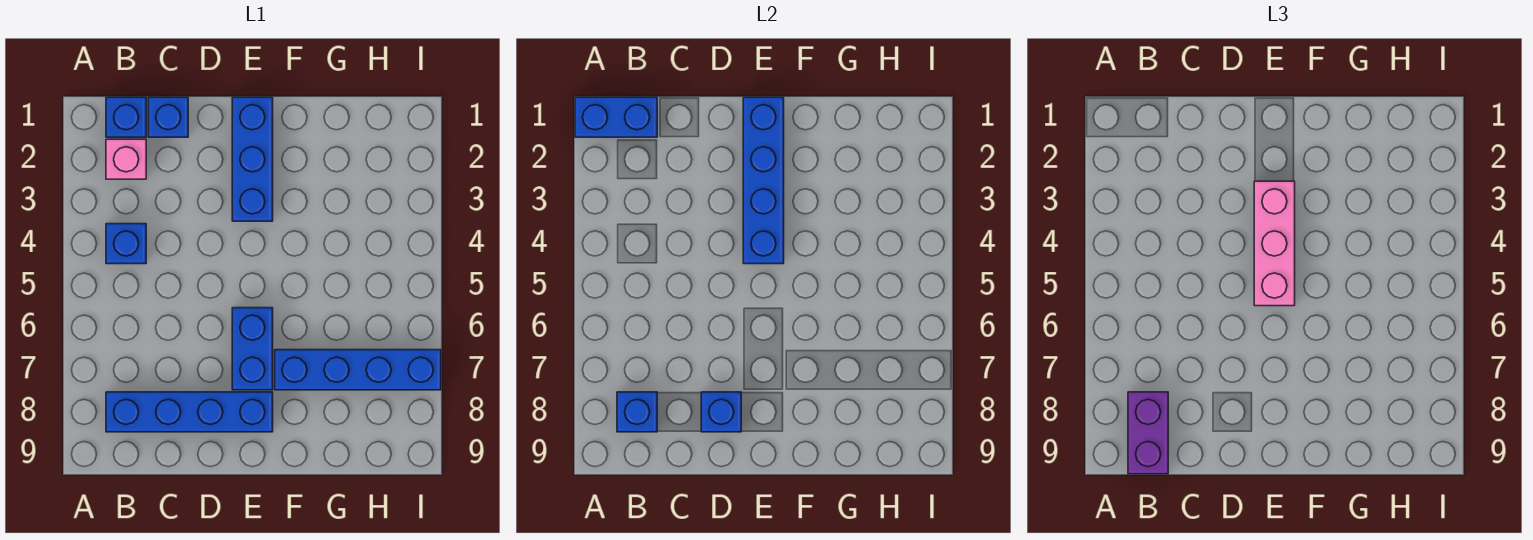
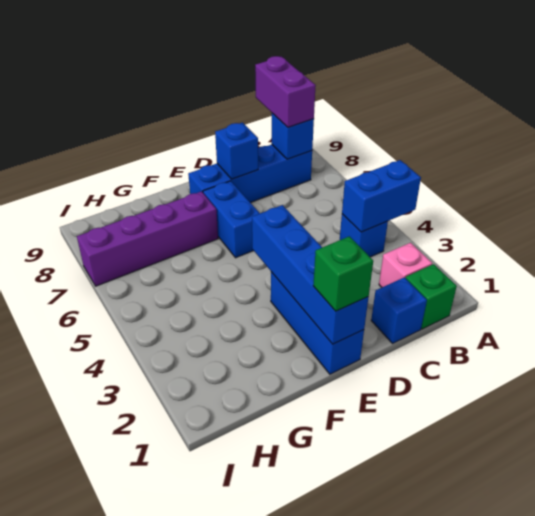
blue 1x2 brick [575,97,657,137] -> blue 1x2 brick moved to [342,160,421,232]
blue 1x1 brick [106,97,146,137] -> green 1x1 brick [406,264,457,329]
none -> green 1x1 brick [313,236,373,311]
pink 1x3 brick [1254,181,1295,306] -> none
blue 1x4 brick [275,350,441,390] -> purple 1x4 brick [77,192,218,286]

